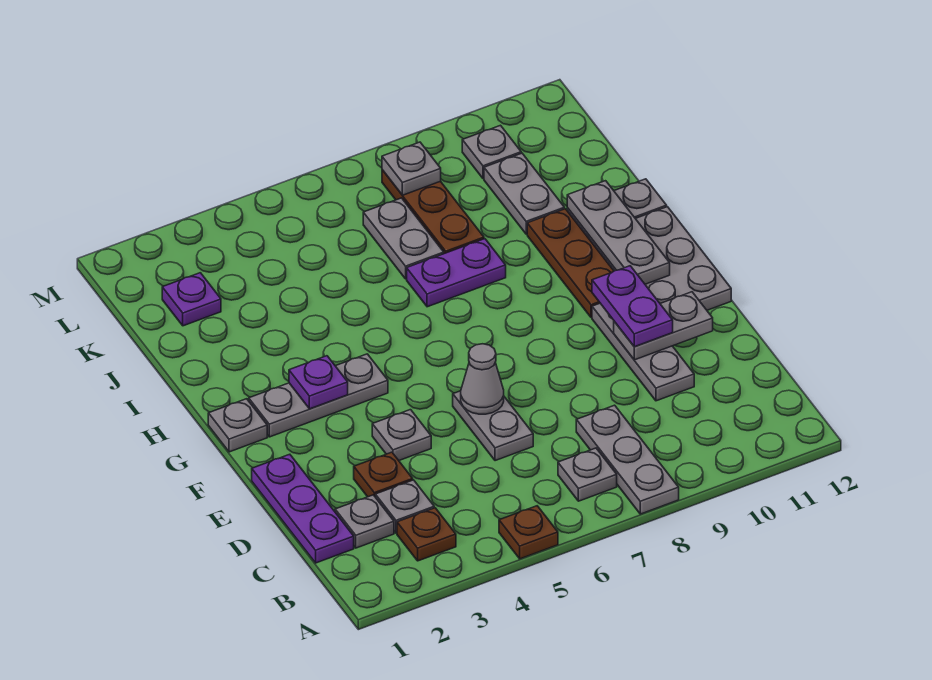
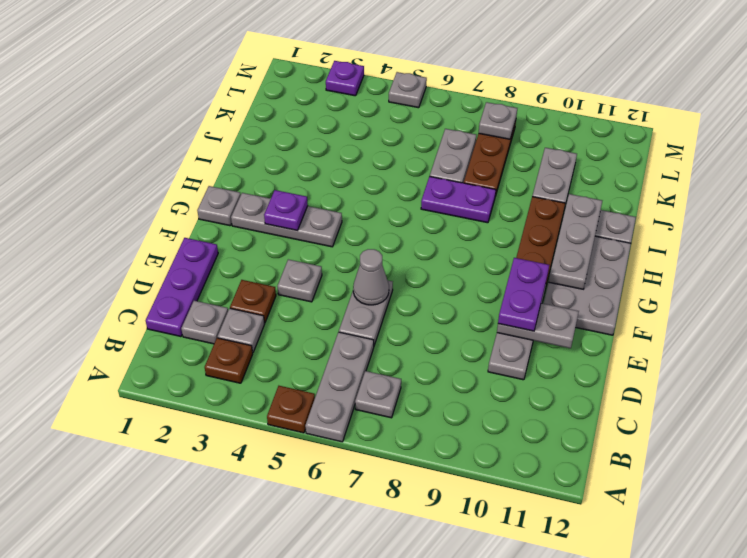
grey 1x3 plate [576,405,679,514] -> grey 1x3 plate moved to [305,332,374,442]
purple 1x1 plate [162,273,221,326] -> purple 1x1 plate moved to [326,61,364,96]
grey 1x1 plate [462,125,521,179] -> grey 1x1 plate moved to [389,72,427,108]

